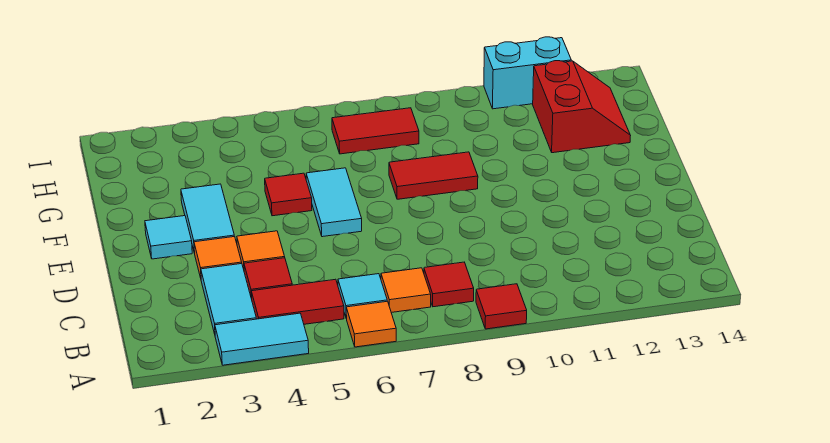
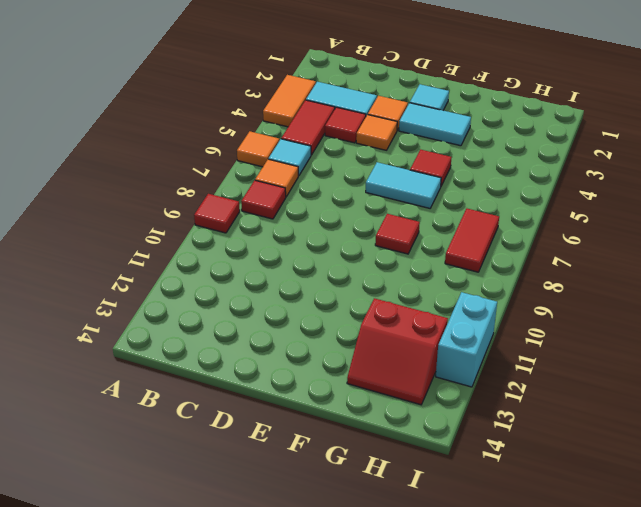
cyan 1x2 tile [215,313,309,365] -> orange 1x2 tile [263,75,316,127]
red 1x2 tile [389,152,478,199] -> red 1x1 tile [375,214,420,254]

